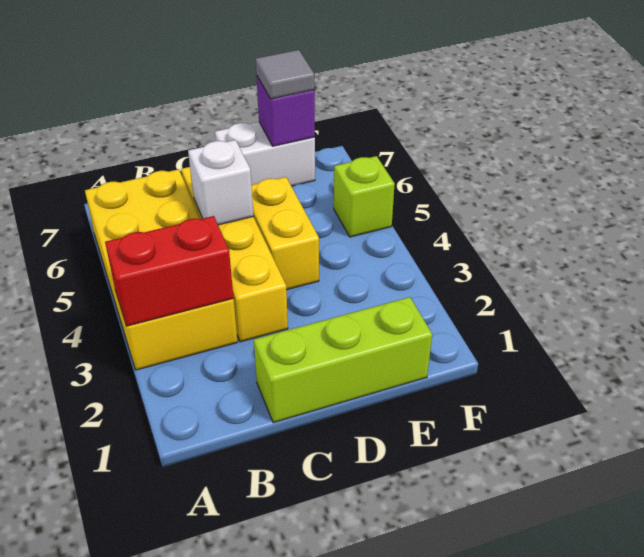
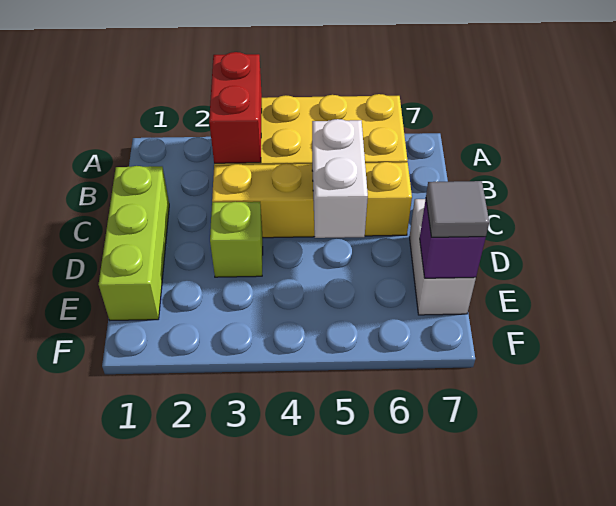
white 1x1 brick [188,140,253,225] -> white 1x2 brick [312,119,368,238]
yellow 1x2 brick [251,177,319,290] -> none
lime 1x1 brick [334,156,395,237] -> lime 1x1 brick moved to [210,202,263,277]

